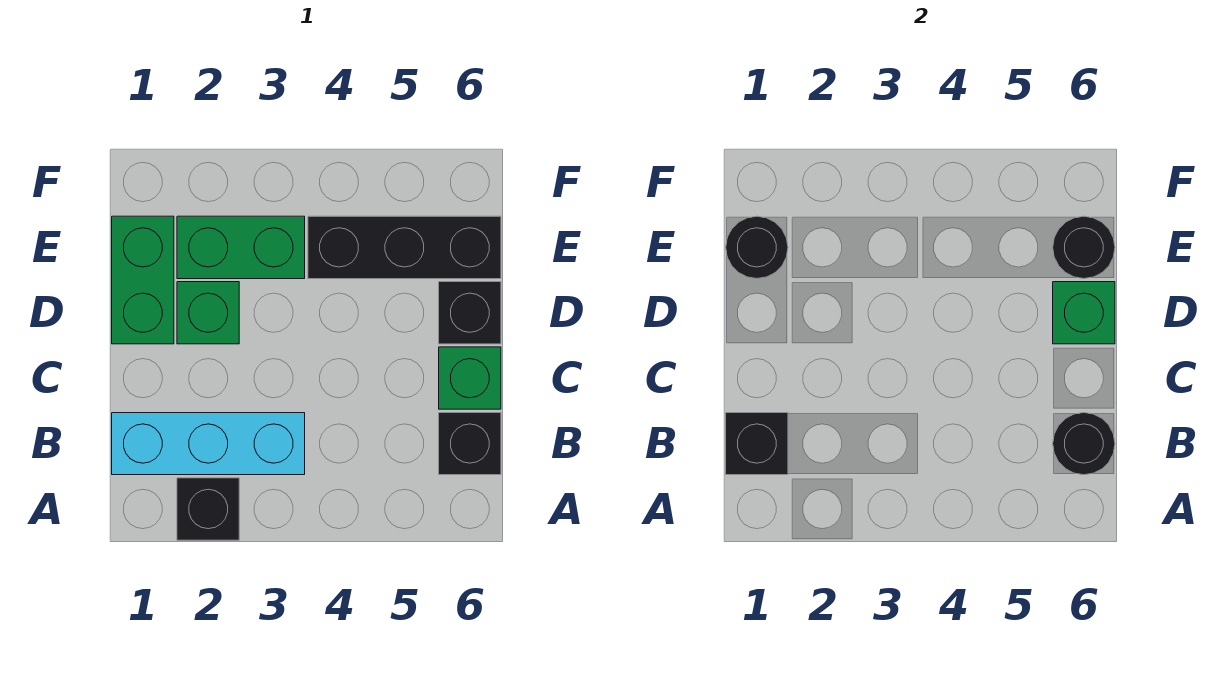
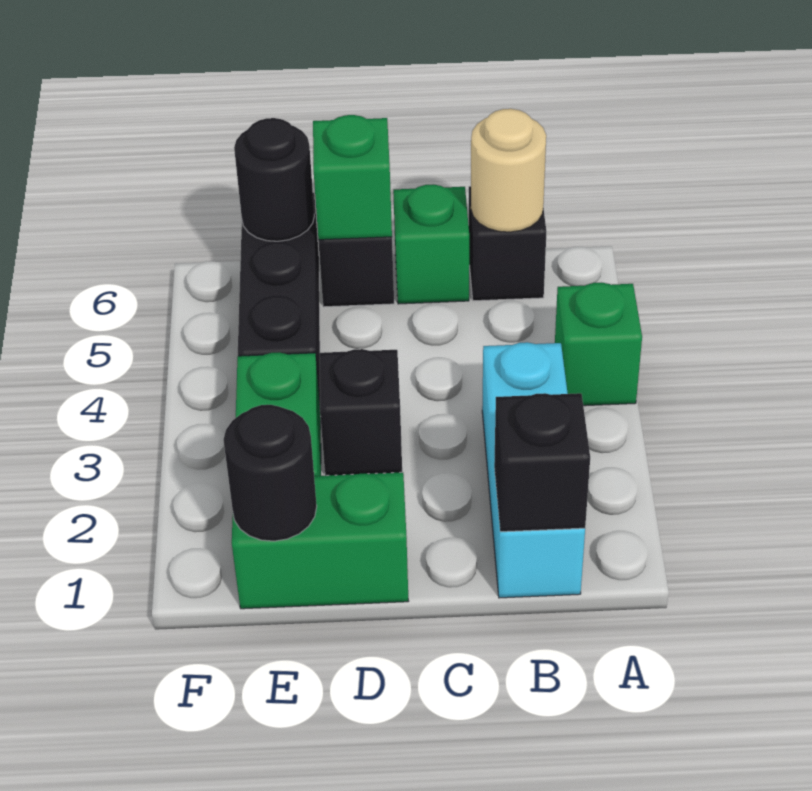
black 1x1 brick [177,478,239,540] -> black 1x1 brick moved to [320,349,402,476]
black 1x1 round brick [1053,413,1115,475] -> tan 1x1 round brick [471,109,546,232]
green 1x1 brick [177,282,239,344] -> green 1x1 brick moved to [555,282,642,406]

